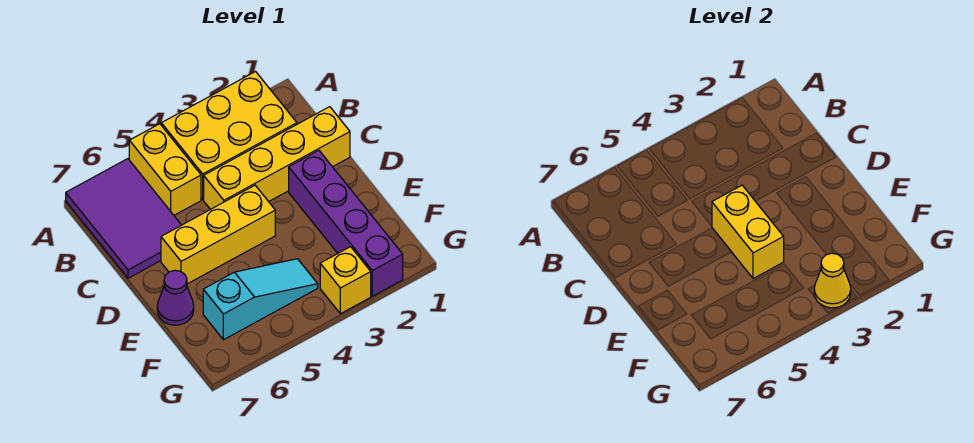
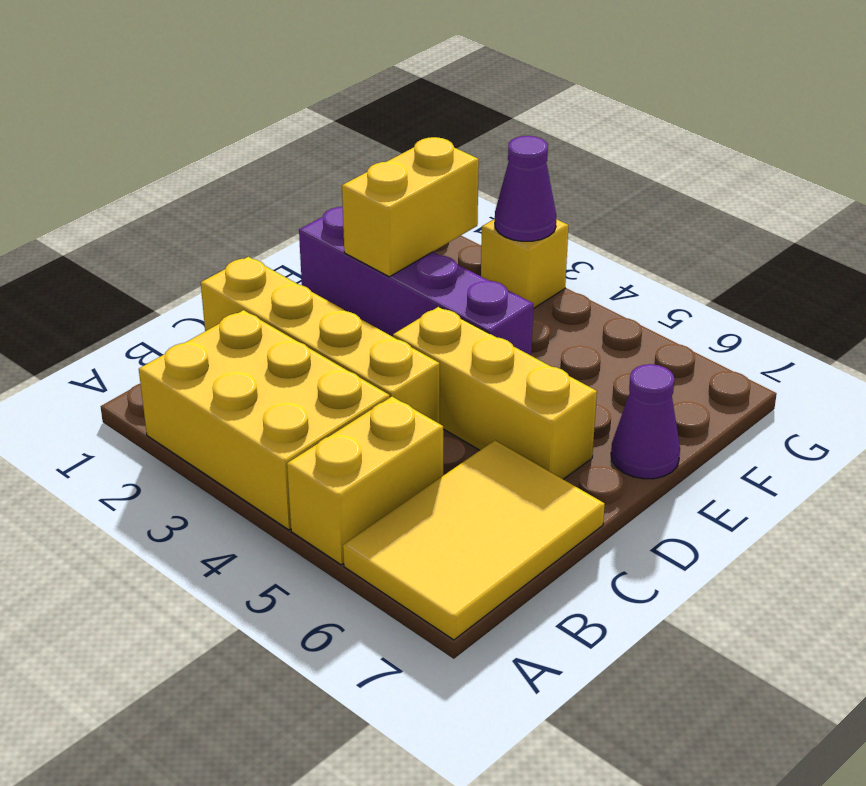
purple 2x3 tile [66,159,181,278] -> yellow 2x3 tile [343,440,605,640]
purple 1x4 brick [289,151,403,296] -> purple 1x4 brick turned to [299,206,533,355]
yellow 1x2 brick [712,185,784,279] -> yellow 1x2 brick moved to [342,137,479,277]
cyan 1x3 slope [203,259,318,340] -> none
yellow 1x1 cone [814,253,851,308] -> purple 1x1 cone [495,136,556,241]

